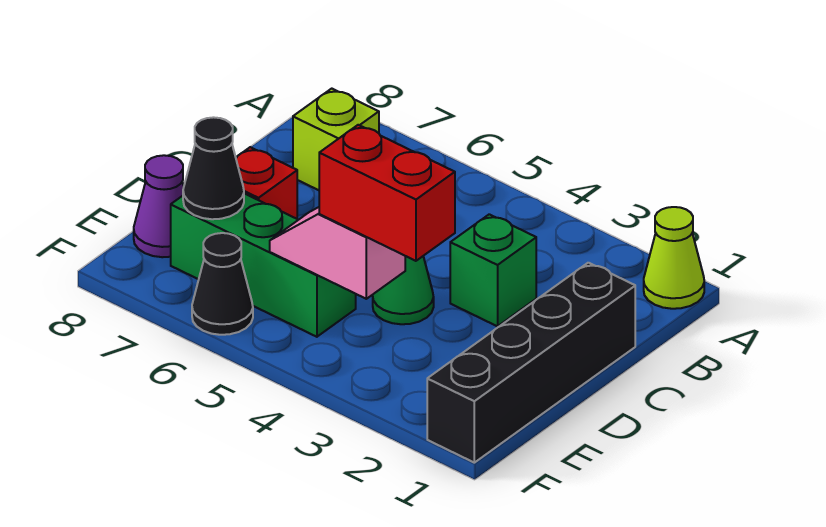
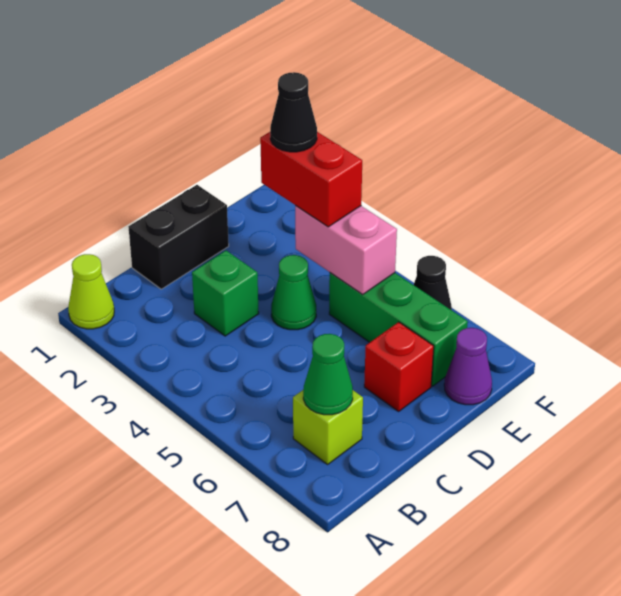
none -> green 1x1 cone [303,334,353,415]
black 1x4 brick [427,263,635,463] -> black 1x2 brick [129,185,229,289]
pink 1x2 slope [270,207,405,299] -> pink 1x2 brick [295,206,397,295]
black 1x1 cone [183,117,244,219] -> black 1x1 cone moved to [270,72,317,152]

